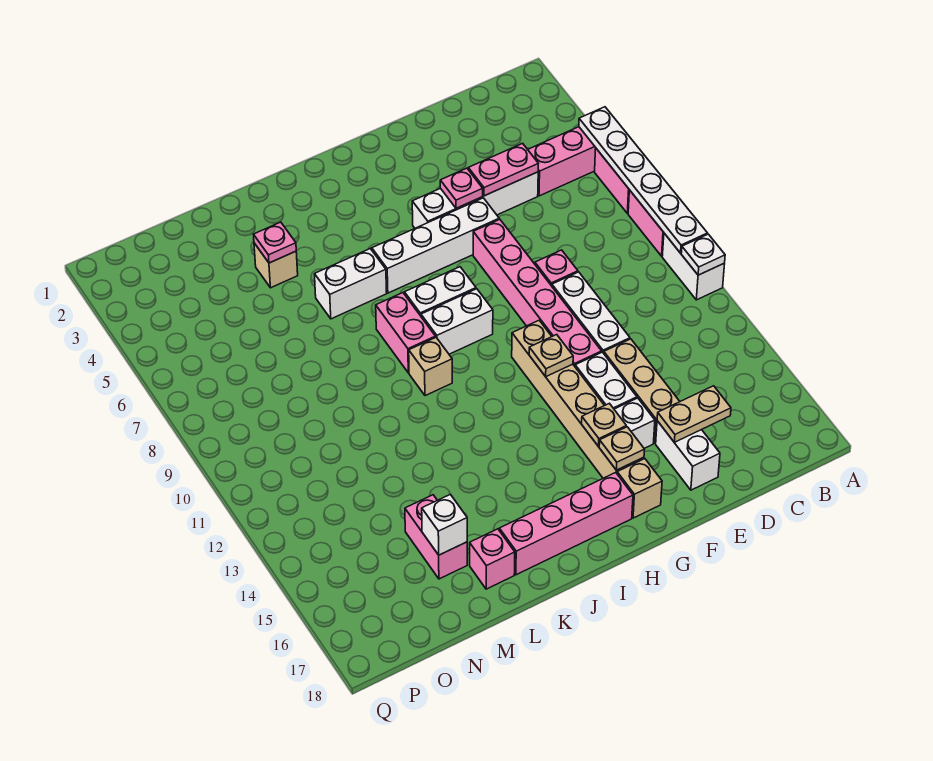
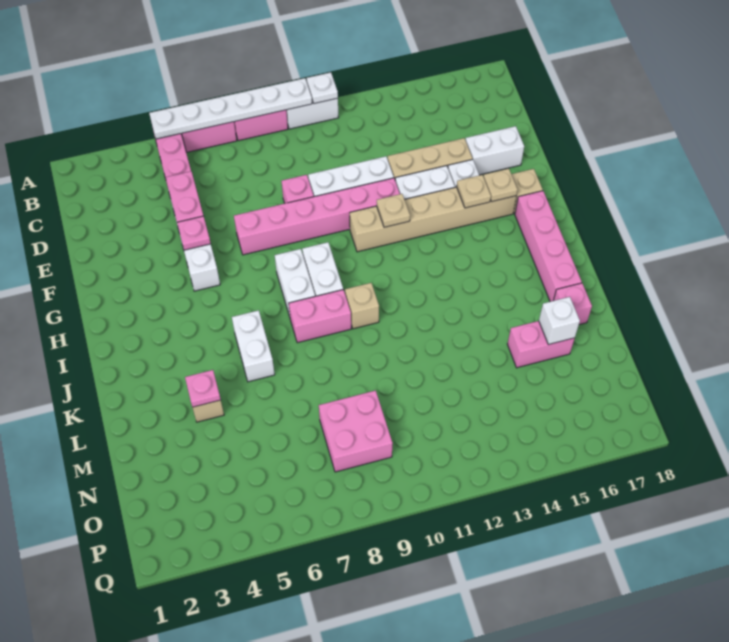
tan 1x2 plate [657,386,731,442] -> none
white 1x4 brick [372,198,499,293] -> none
none -> pink 2x2 brick [319,390,393,472]

